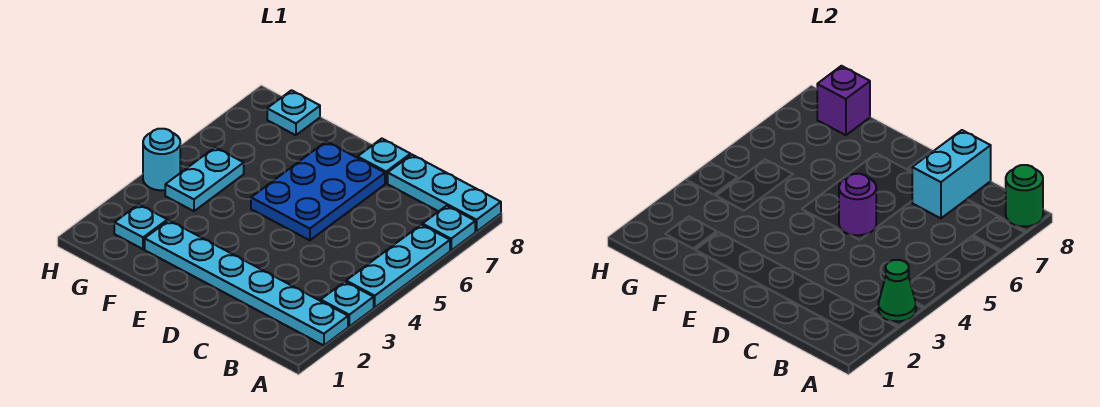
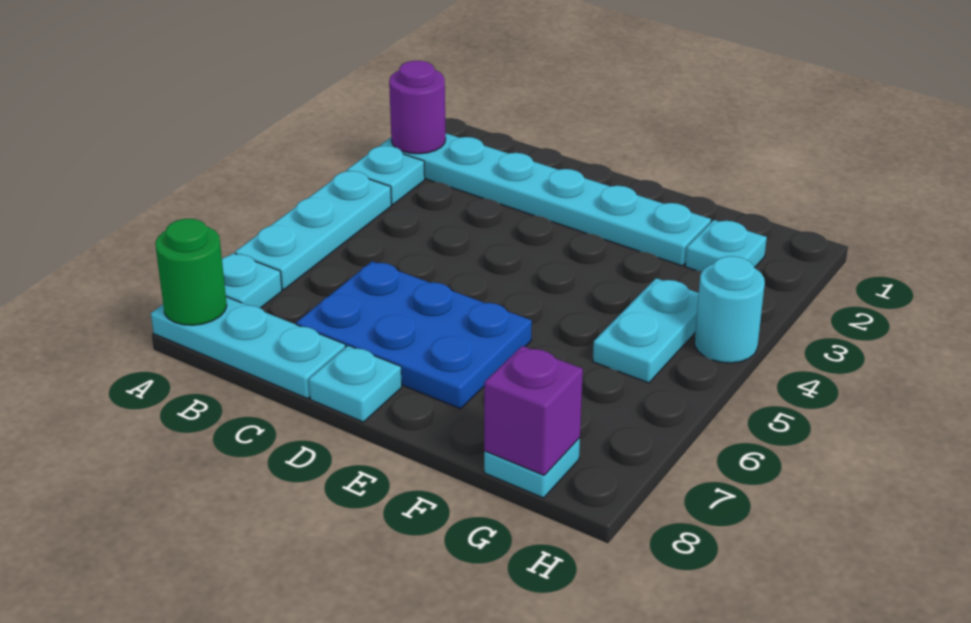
green 1x1 cone [878,260,916,322] -> none
cyan 1x2 brick [912,130,991,218] -> none
blue 2x3 plate [251,141,385,240] -> blue 2x3 plate turned to [296,261,532,409]
purple 1x1 round brick [839,174,876,235] -> purple 1x1 round brick moved to [389,61,446,154]

